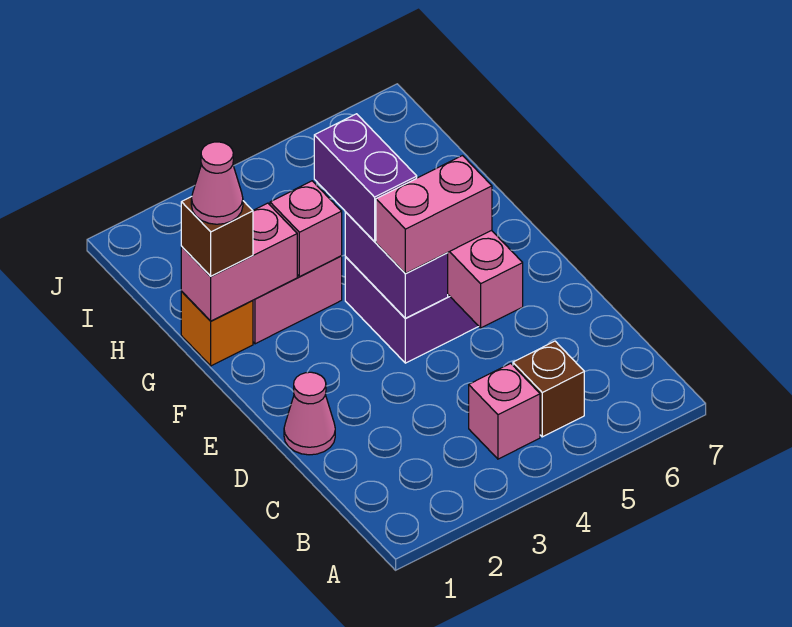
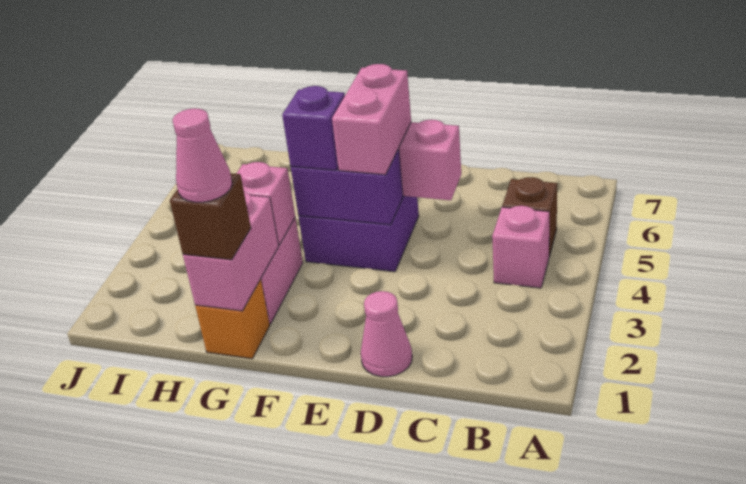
purple 1x2 brick [314,114,417,242] -> purple 1x1 brick [282,86,345,170]

